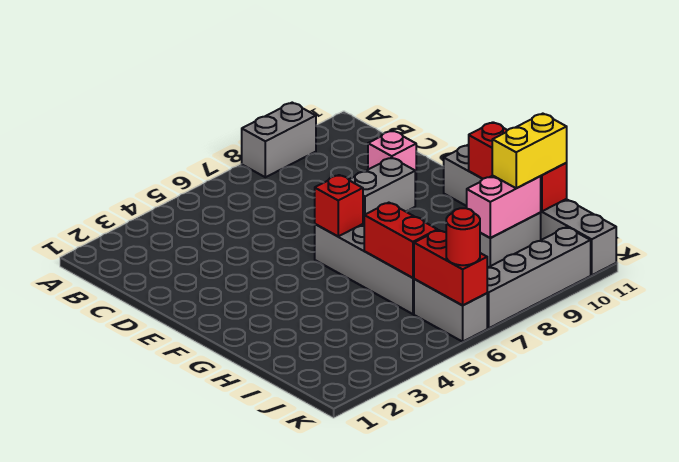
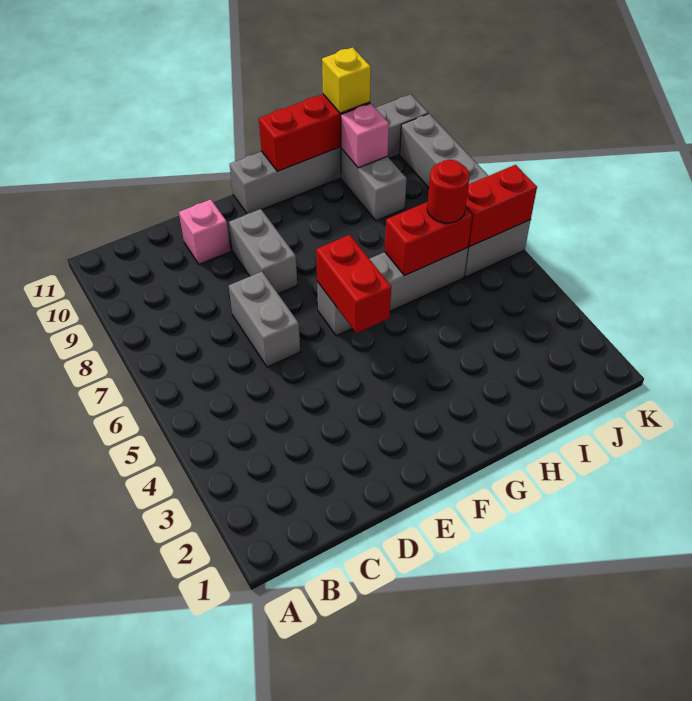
grey 1x2 brick [242,103,316,177] -> grey 1x2 brick moved to [229,272,300,367]
red 1x1 brick [315,175,363,236] -> red 1x2 brick [316,235,391,333]
pink 1x2 brick [467,176,541,238] -> pink 1x1 brick [341,103,389,168]
yellow 1x2 brick [492,114,567,188] -> yellow 1x1 brick [322,47,371,113]
red 1x1 round brick [446,208,480,265] -> red 1x1 round brick moved to [427,160,470,223]

